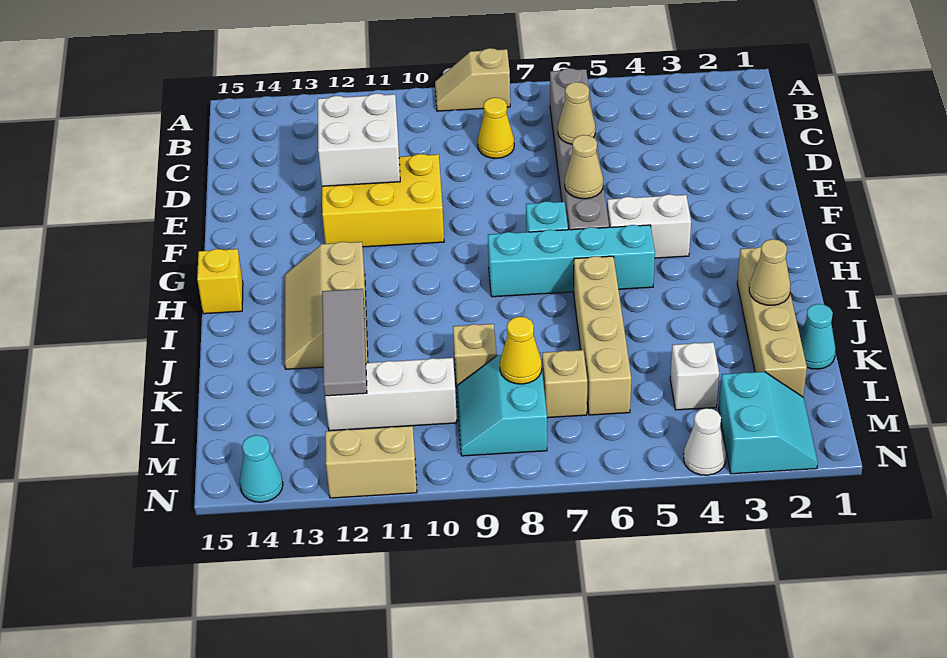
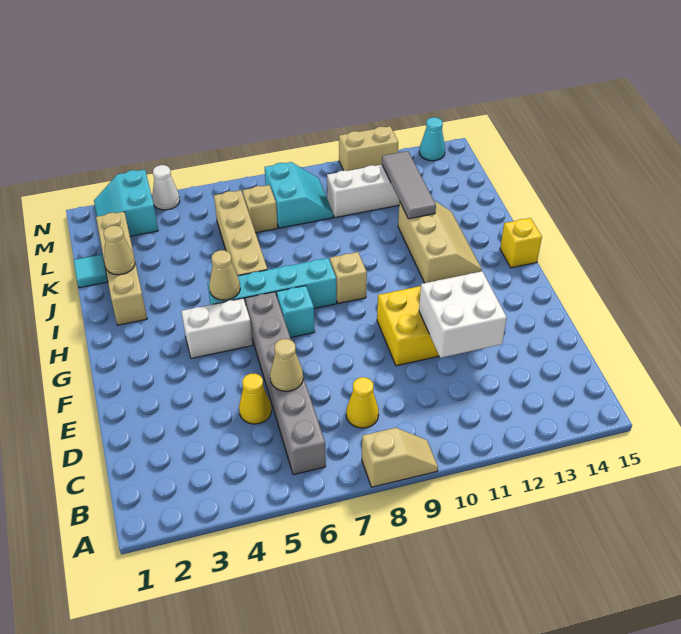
tan 1x1 cone [565,135,603,199] -> tan 1x1 cone moved to [209,250,240,300]
cyan 1x1 cone [800,304,835,369] -> cyan 1x1 tile [74,255,108,288]
tan 1x1 brick [453,324,497,386] -> tan 1x1 brick moved to [330,252,367,304]
white 1x1 brick [670,342,719,410] -> none
yellow 1x1 cone [500,317,542,384] -> yellow 1x1 cone moved to [239,374,272,424]

